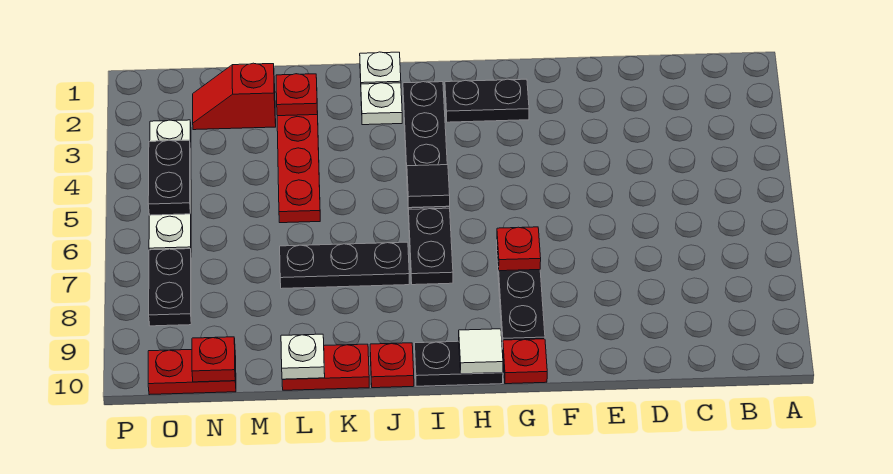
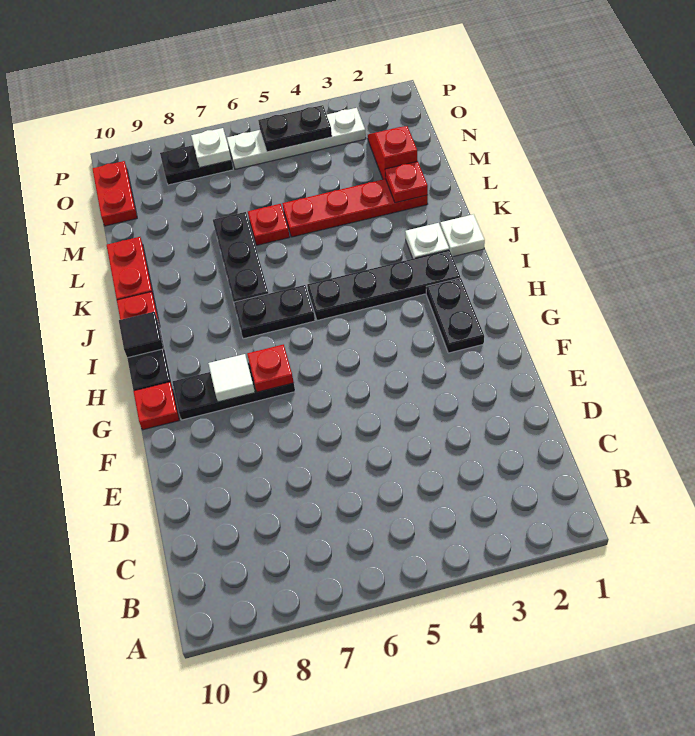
white 1x1 tile [459,329,503,374] -> white 1x1 tile moved to [208,354,255,402]
black 1x1 tile [407,165,450,208] -> black 1x1 tile moved to [119,312,163,358]
white 1x1 plate [281,334,325,380] -> white 1x1 plate moved to [191,128,231,168]
red 1x1 plate [192,337,235,382] -> red 1x1 plate moved to [248,204,290,245]

